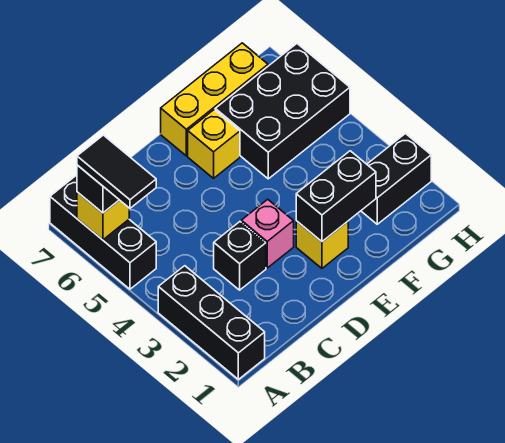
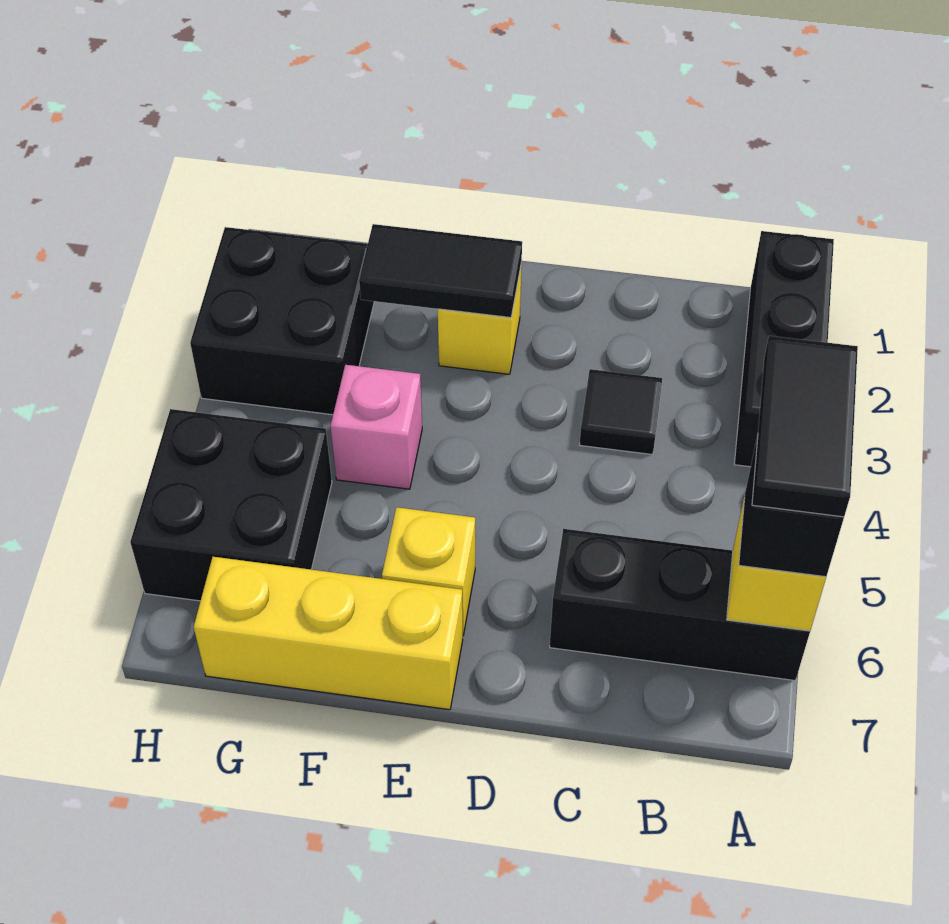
black 1x3 brick [50,176,156,289] -> black 1x3 brick turned to [550,529,810,680]
black 1x1 brick [214,222,266,290] -> black 1x1 tile [580,369,662,455]
pink 1x1 brick [241,199,294,268] -> pink 1x1 brick moved to [331,365,422,489]
black 1x2 brick [296,151,376,242] -> black 1x2 tile [359,224,522,318]
black 2x3 brick [215,44,350,179] -> black 2x2 brick [130,409,332,601]
black 1x2 brick [361,134,431,224] -> black 2x2 brick [190,227,374,415]

